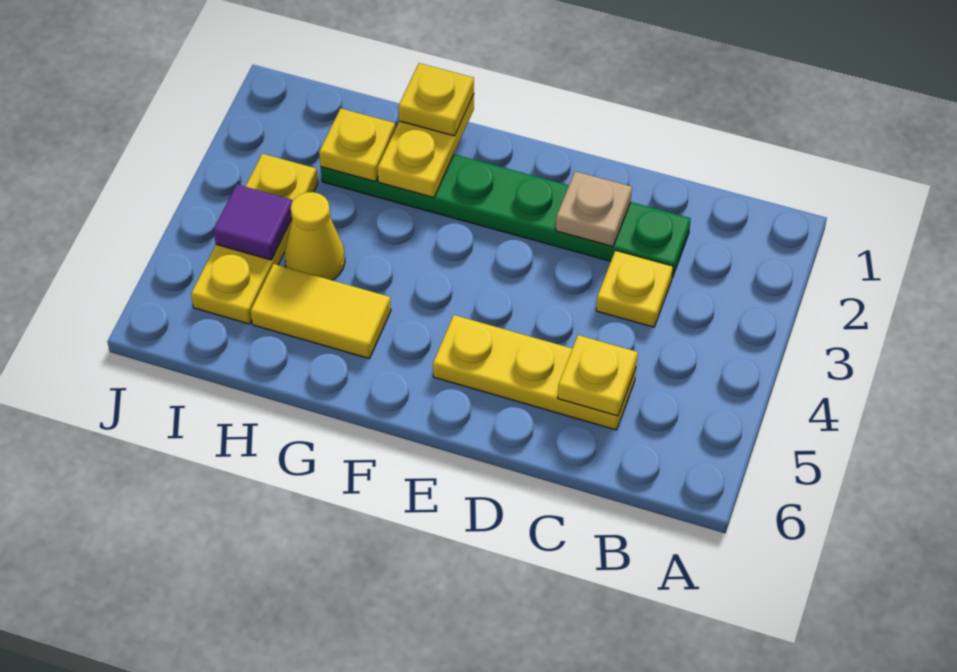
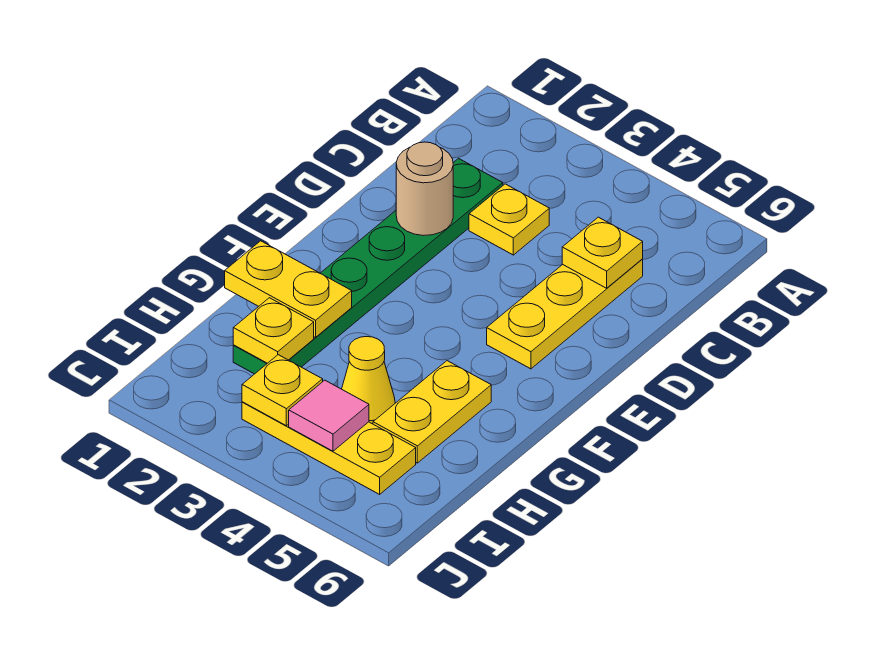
tan 1x1 plate [556,171,632,247] -> tan 1x1 round brick [396,142,453,236]
yellow 1x1 plate [399,63,474,136] -> yellow 1x1 plate moved to [242,355,323,426]
yellow 1x2 tile [251,264,391,359] -> yellow 1x2 plate [373,361,491,463]
purple 1x1 tile [214,184,293,260] -> pink 1x1 tile [289,380,369,451]

